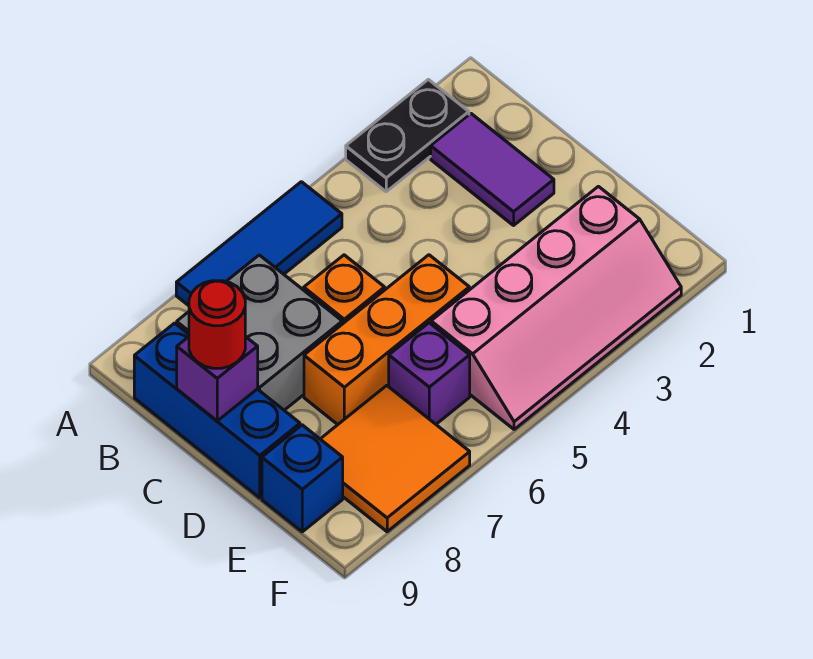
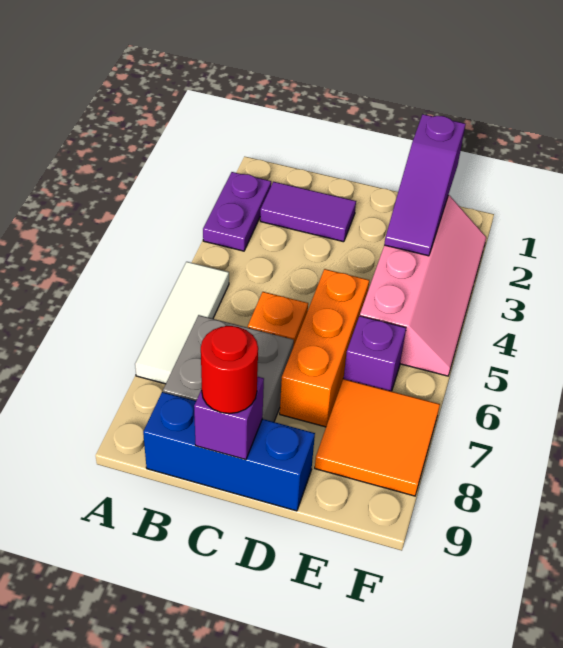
black 1x2 plate [346,79,469,192] -> purple 1x2 plate [203,172,271,251]
blue 1x3 tile [176,182,342,306] -> white 1x3 tile [135,262,229,384]
none -> purple 1x3 slope [384,114,466,256]
blue 1x1 brick [262,425,343,532] -> none

